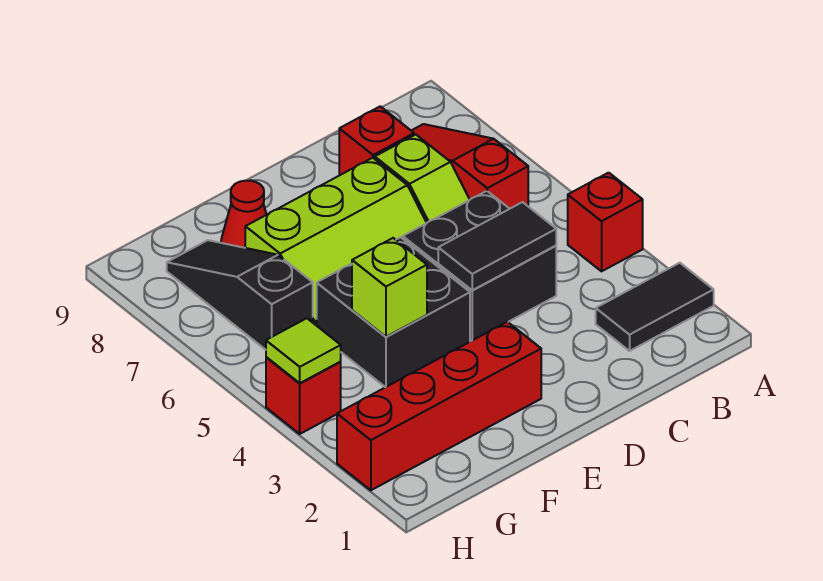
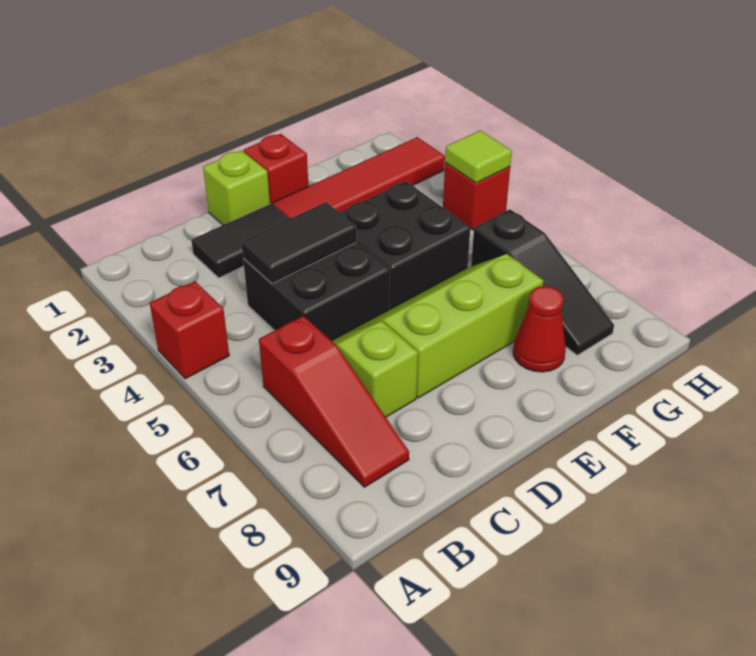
black 1x2 tile [596,263,714,351] -> black 1x2 tile moved to [191,204,289,278]
red 1x1 brick [339,106,414,175] -> red 1x1 brick moved to [244,134,308,204]
red 1x4 brick [337,322,541,490] -> red 1x4 tile [273,137,445,219]
lime 1x1 brick [352,238,427,337] -> lime 1x1 brick moved to [203,150,270,225]

